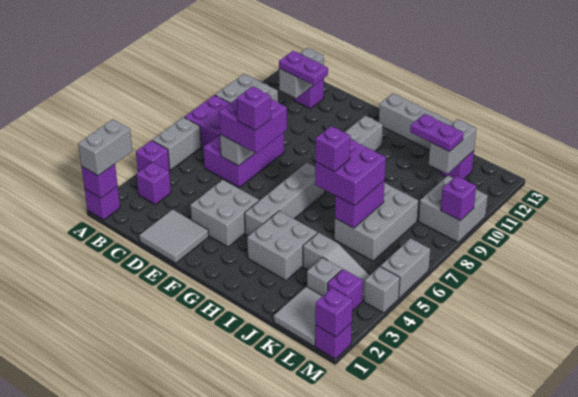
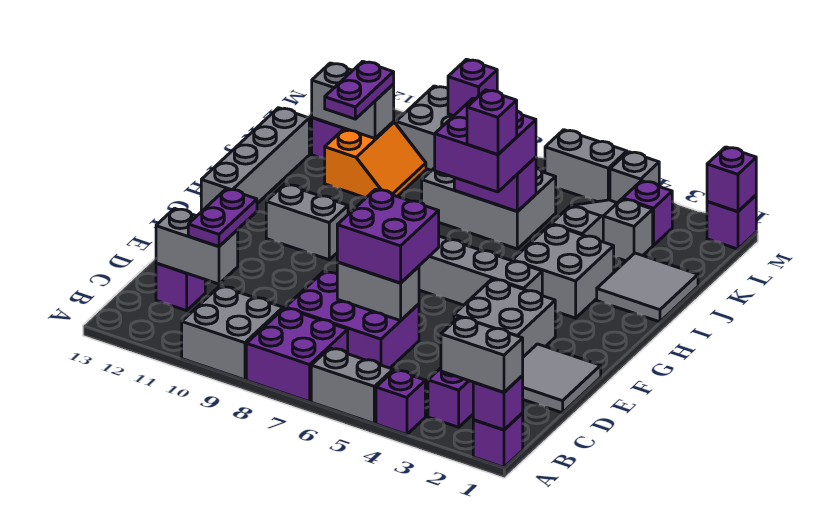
purple 1x1 brick [237,86,271,130] -> none
none -> orange 2x2 slope [325,122,426,198]
grey 2x2 tile [274,287,322,346] -> grey 2x2 tile moved to [597,253,698,322]

